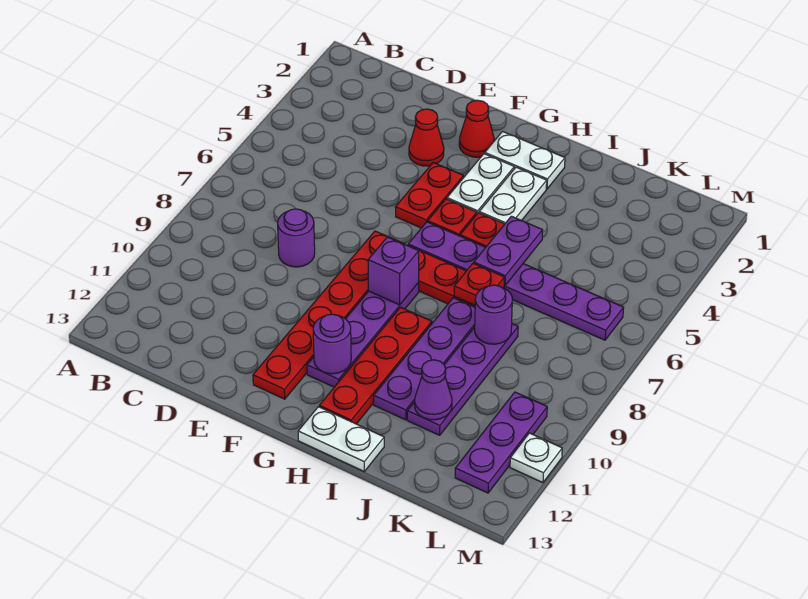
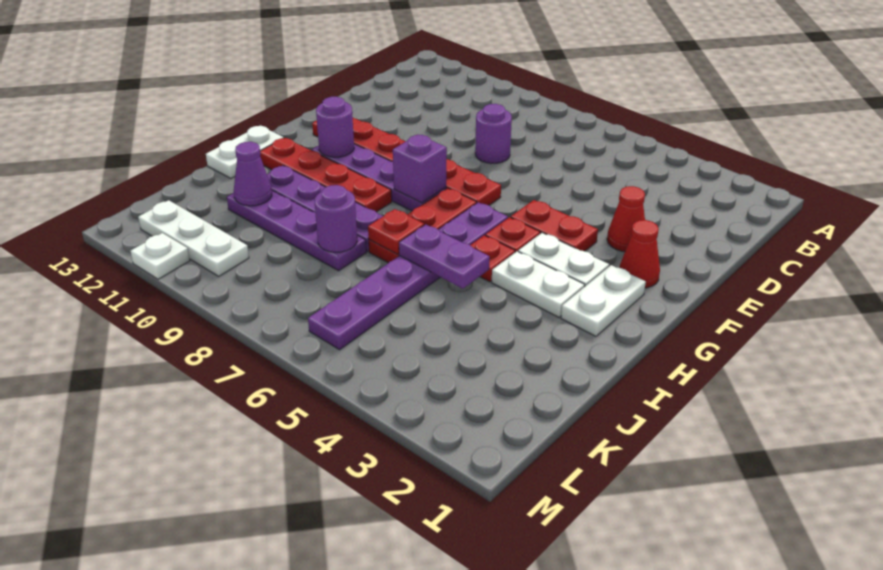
purple 1x3 plate [455,392,547,493] -> white 1x3 plate [138,200,249,276]

